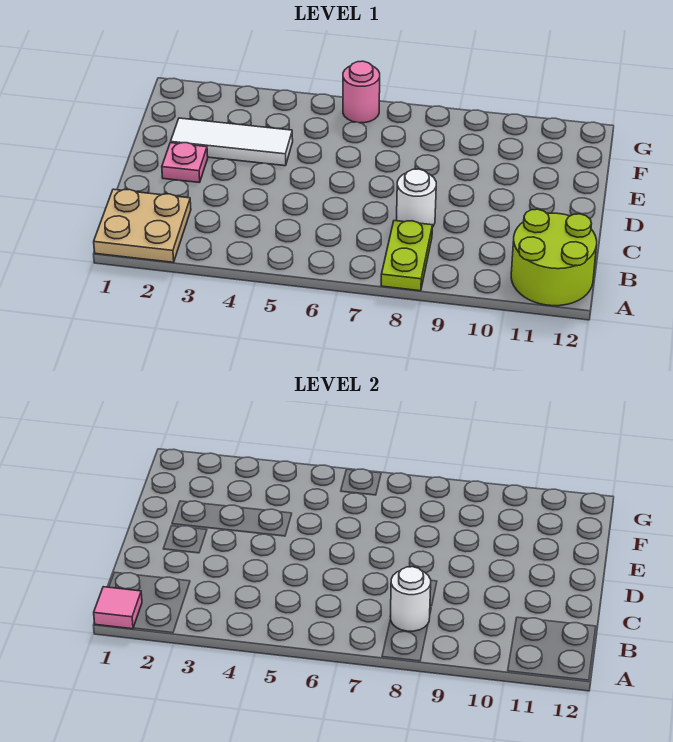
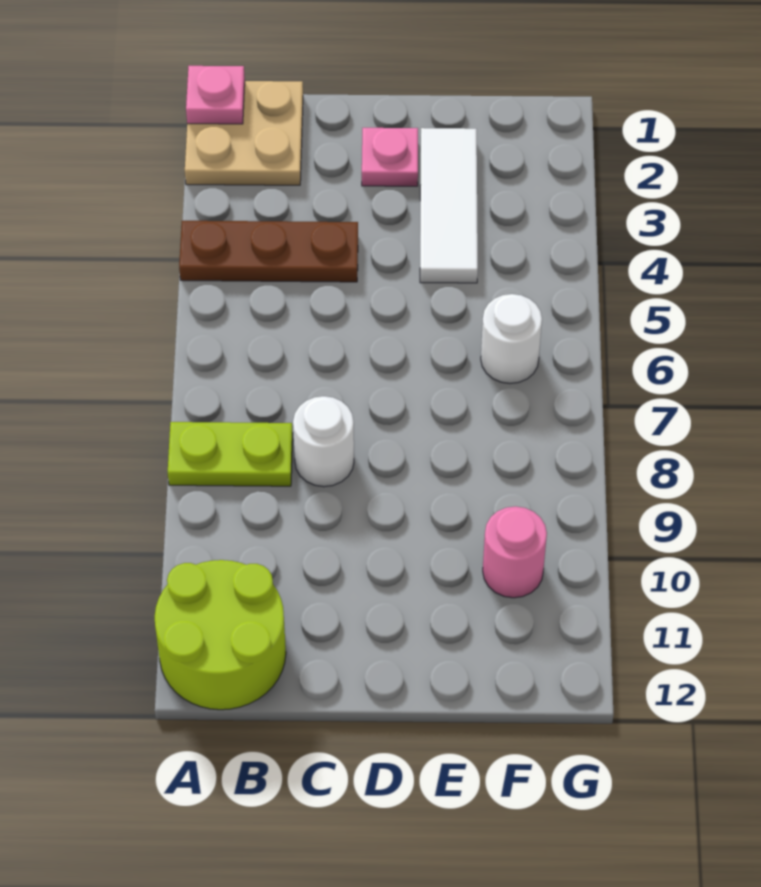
pink 1x1 tile [94,587,142,629] -> pink 1x1 plate [186,66,245,124]
none -> brown 1x3 plate [179,221,358,282]
white 1x1 round brick [390,567,431,631] -> white 1x1 round brick moved to [481,294,542,383]
pink 1x1 round brick [343,61,380,123] -> pink 1x1 round brick moved to [483,506,547,598]

